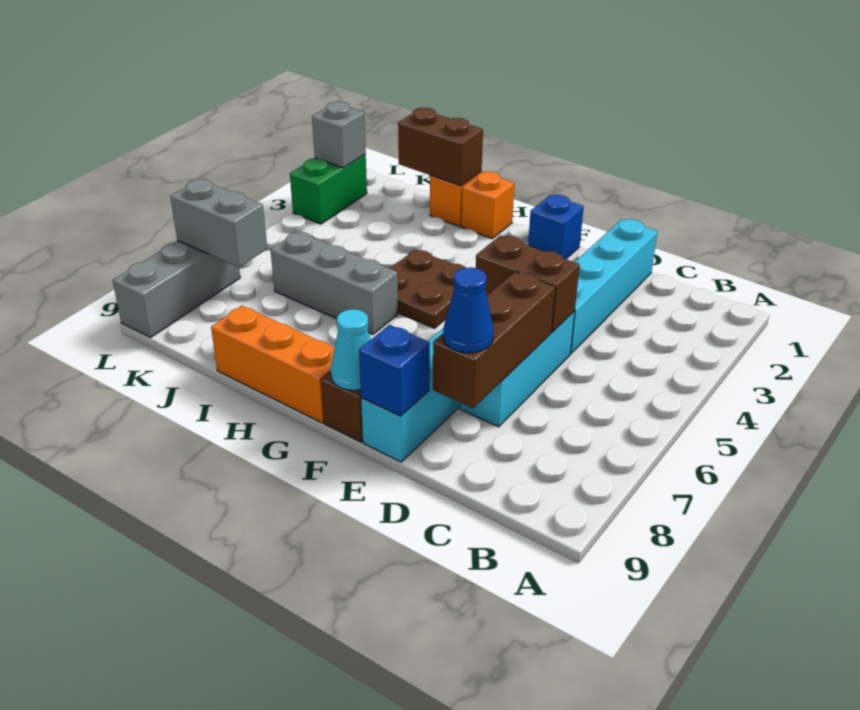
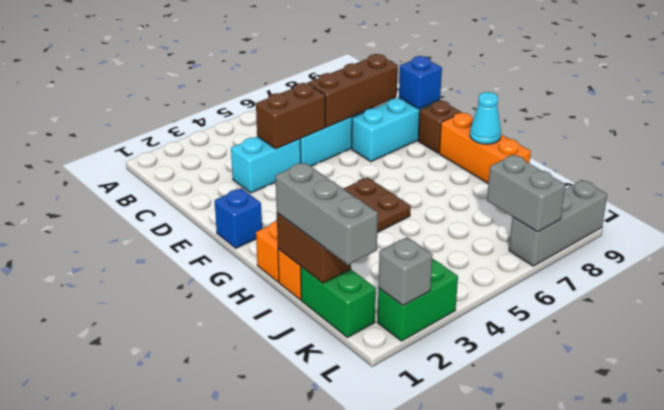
cyan 1x4 brick [571,219,658,353] -> cyan 1x2 brick [231,136,301,193]
brown 1x2 brick [476,235,580,332] -> brown 1x2 brick turned to [256,83,325,149]
blue 1x1 cone [443,267,494,353] -> none
cyan 1x1 cone [331,309,371,390] -> cyan 1x1 cone moved to [470,92,501,144]
grey 1x3 brick [270,232,398,334] -> grey 1x3 brick moved to [275,163,378,265]
none -> green 1x2 brick [301,267,376,338]

